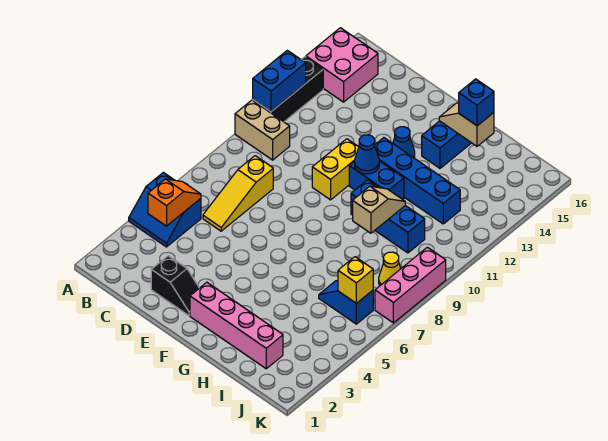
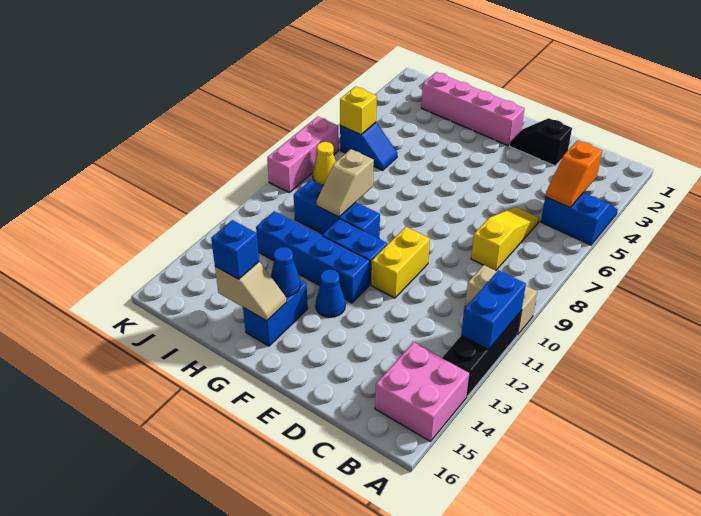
blue 1x1 cone [355,135,379,174] -> blue 1x1 cone moved to [271,247,300,297]

